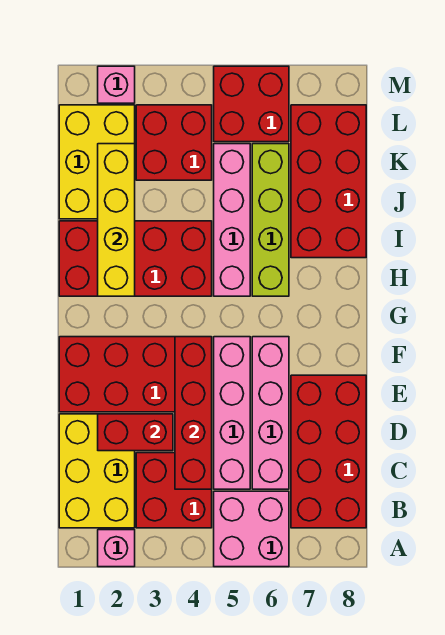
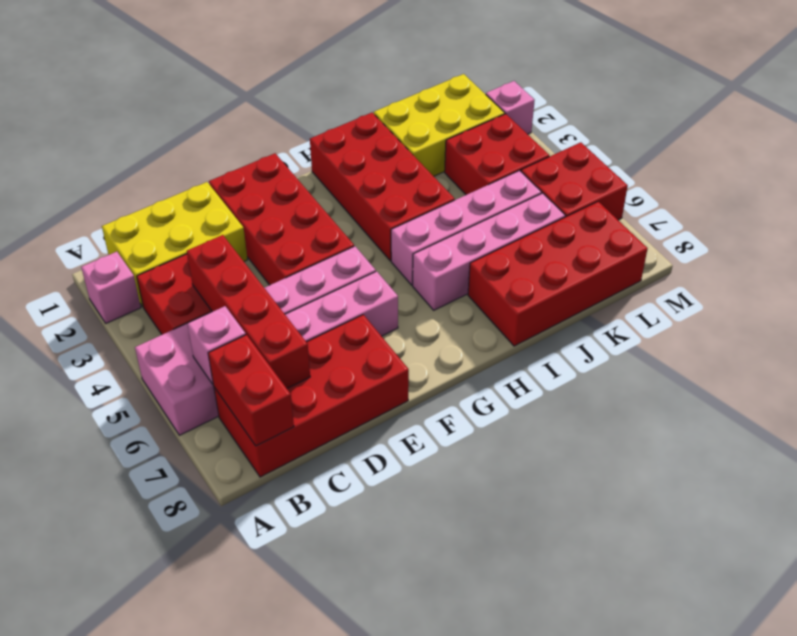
none -> pink 1x1 brick [187,306,246,384]
red 1x4 brick [175,337,212,489] -> red 1x4 brick turned to [187,235,310,388]
red 1x2 brick [98,414,173,451] -> red 1x2 brick moved to [208,335,294,446]
yellow 1x4 brick [98,144,135,296] -> none
lime 1x4 brick [252,144,289,296] -> pink 1x4 brick [413,193,566,310]

